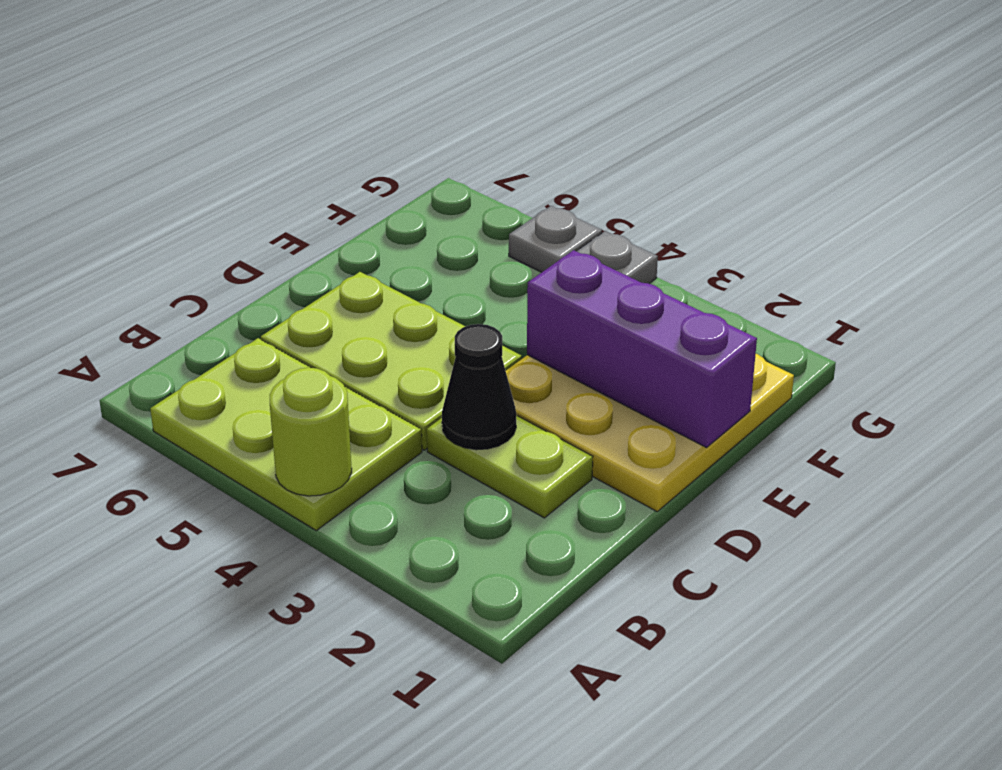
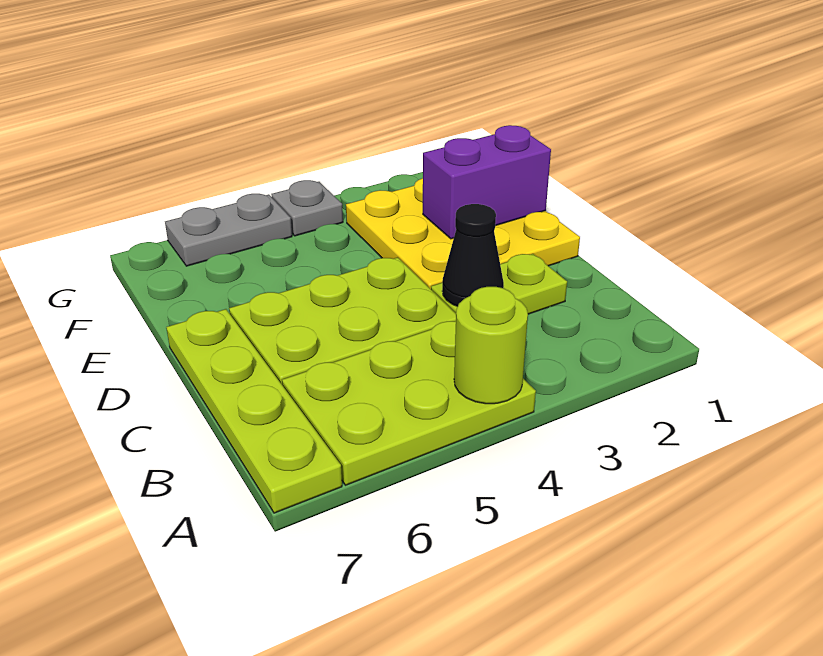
none -> lime 1x4 plate [166,309,342,513]
purple 1x3 brick [527,250,757,448] -> purple 1x2 brick [423,125,551,239]
grey 1x1 plate [509,206,602,272] -> grey 1x2 plate [165,194,292,266]

